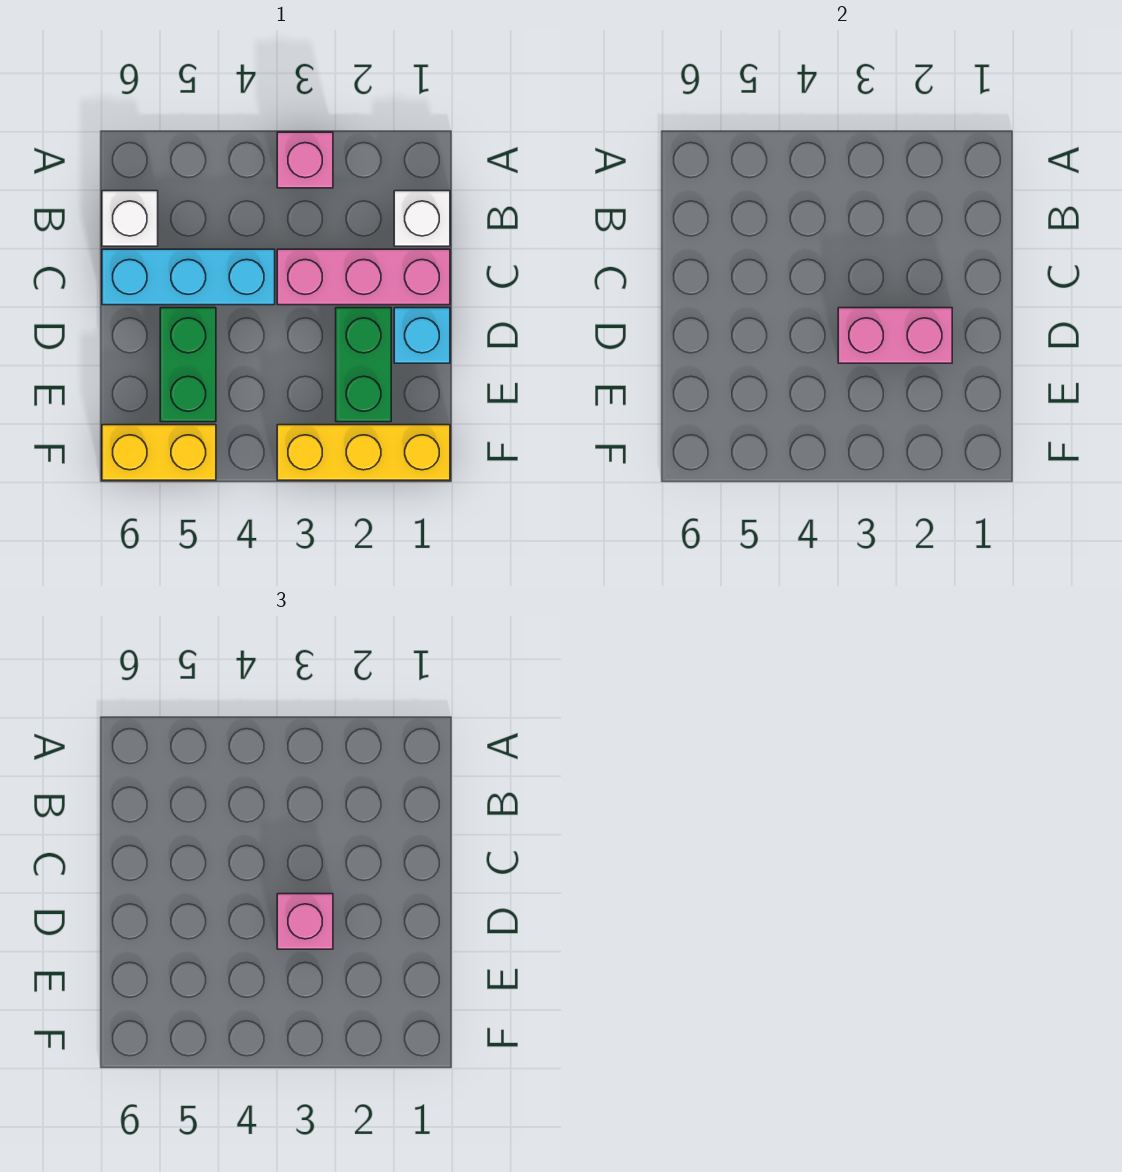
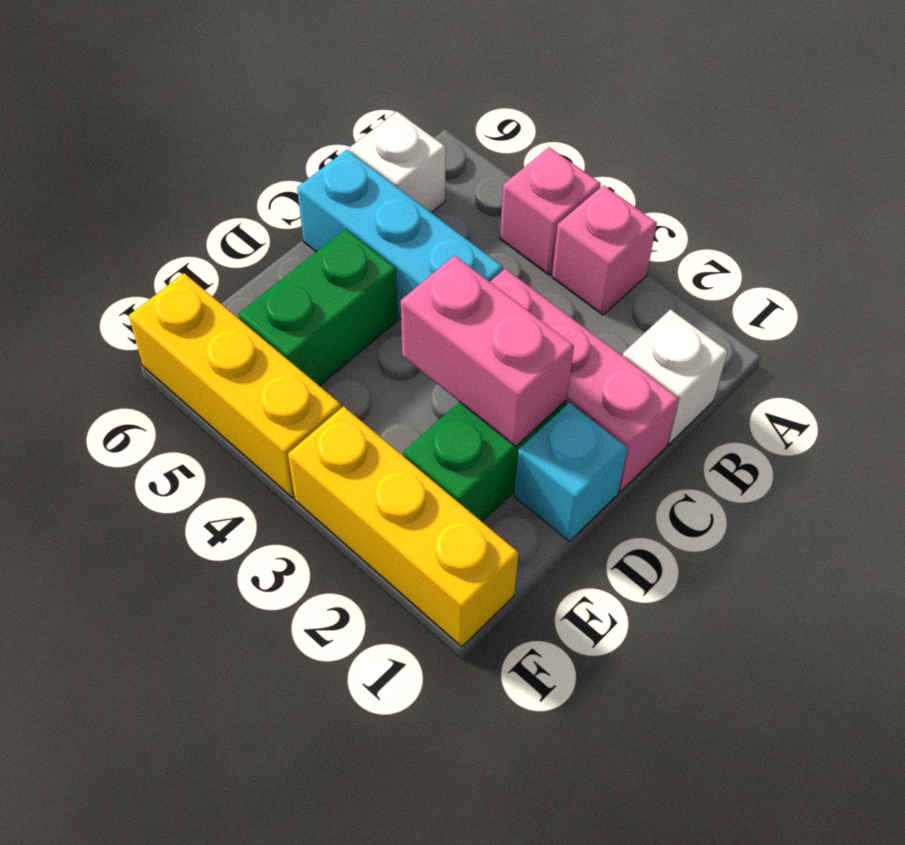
pink 1x1 brick [277,894,333,949] -> pink 1x1 brick moved to [500,147,601,275]
yellow 1x2 brick [102,425,216,480] -> yellow 1x3 brick [129,273,341,498]

